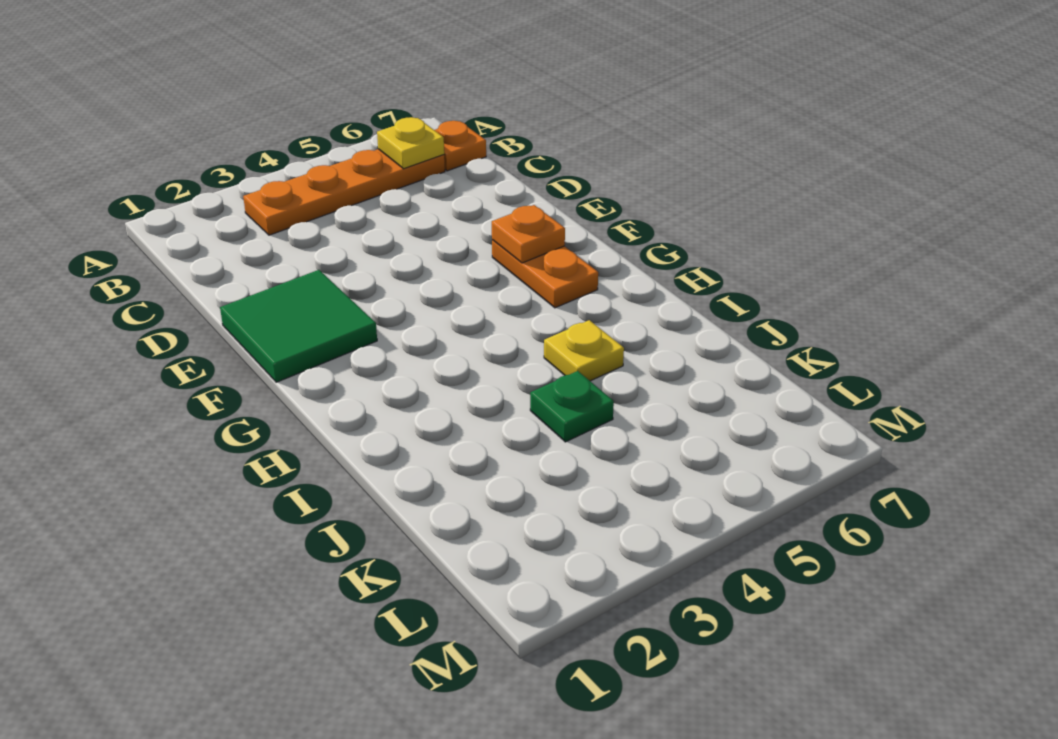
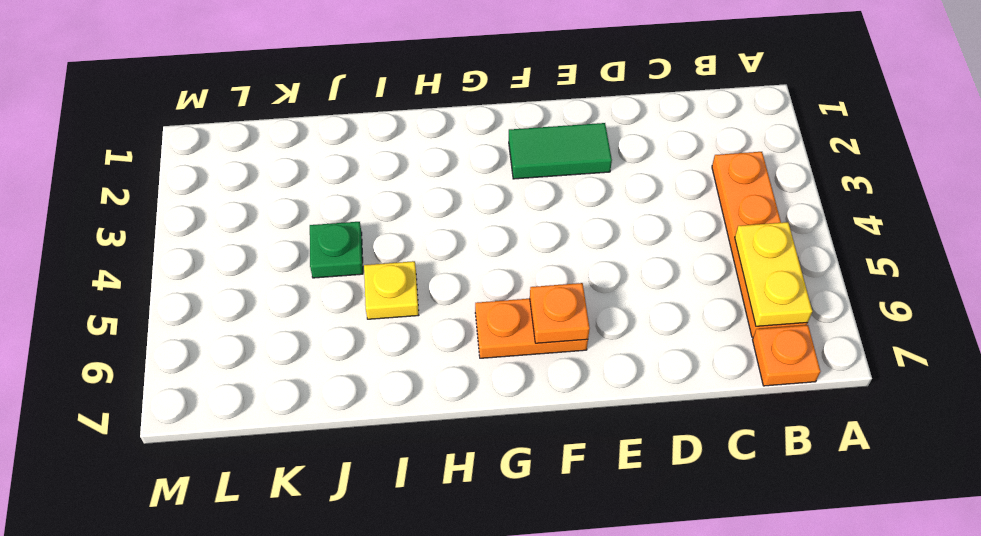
yellow 1x1 plate [377,117,444,169] -> yellow 1x2 plate [735,222,812,326]
green 2x2 tile [220,270,377,382] -> green 1x2 tile [509,123,612,179]

